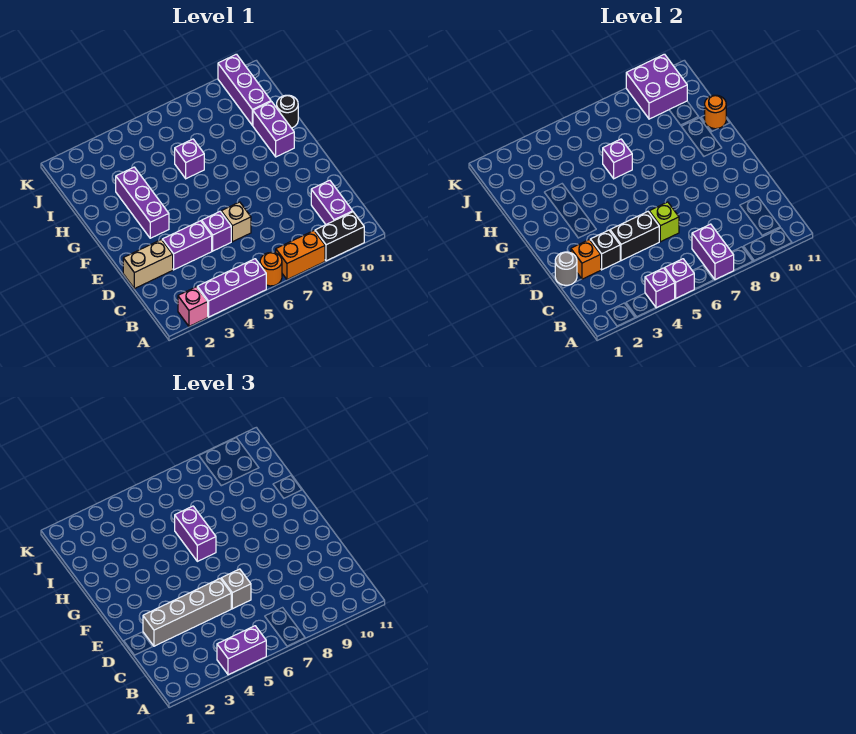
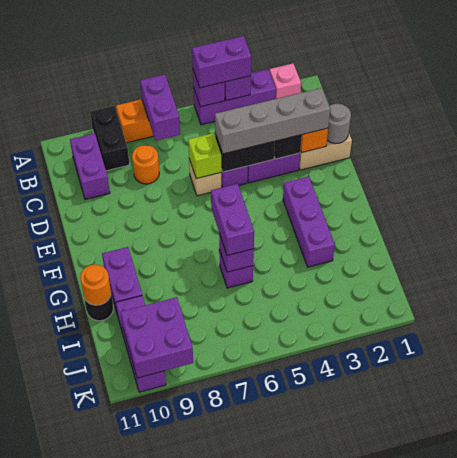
orange 1x1 round brick [260,252,282,286] -> orange 1x1 round brick moved to [132,145,159,184]
black 1x2 brick [315,212,364,261] -> black 1x2 brick turned to [90,106,130,171]
grey 1x1 brick [221,569,251,609] -> none

